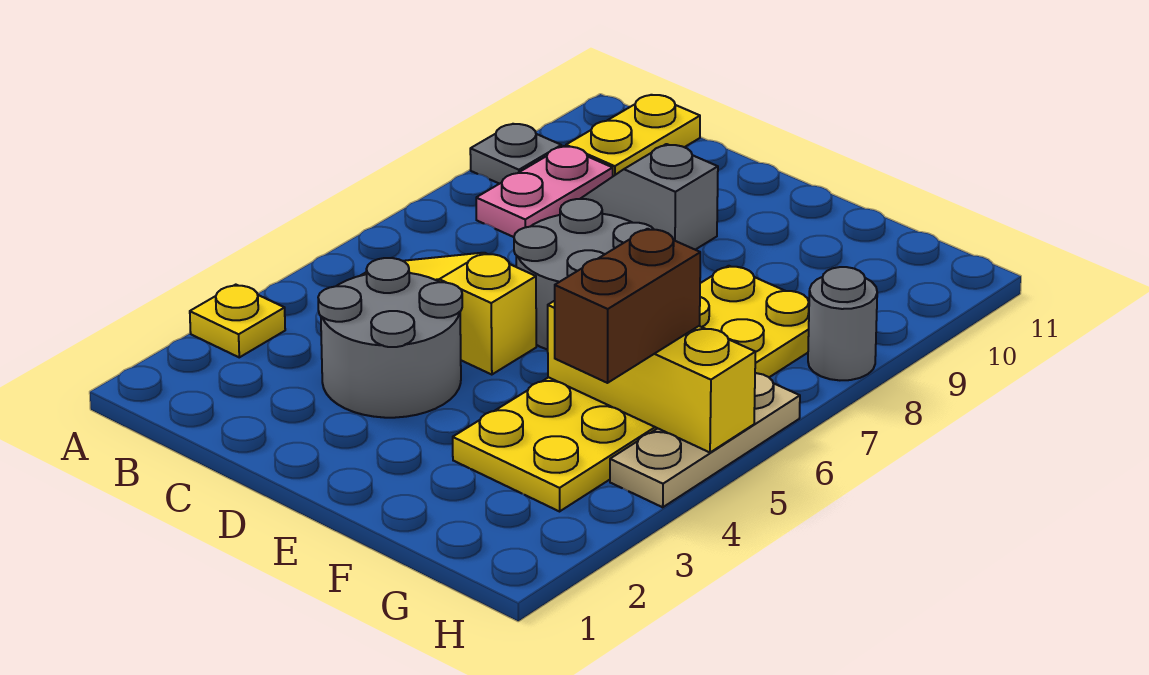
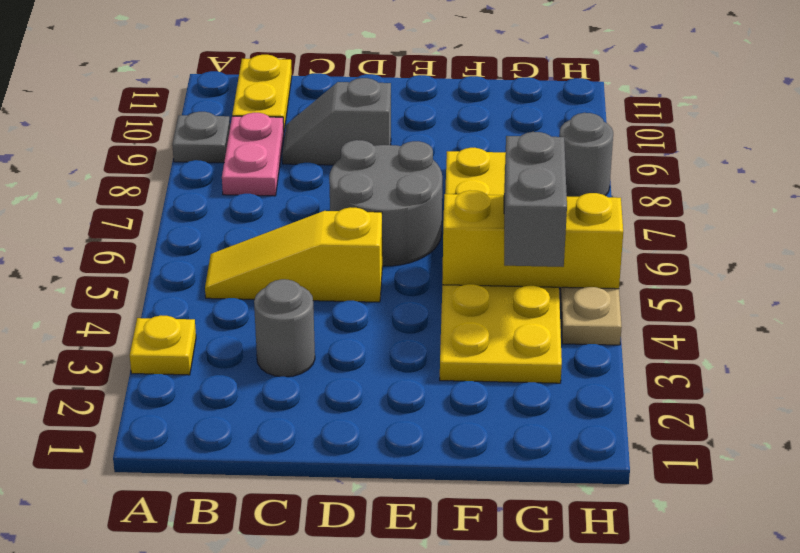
grey 2x2 round brick [318,258,462,418] -> grey 1x1 round brick [254,279,315,377]
brown 1x2 brick [555,229,700,383] -> grey 1x2 brick [504,132,567,267]

